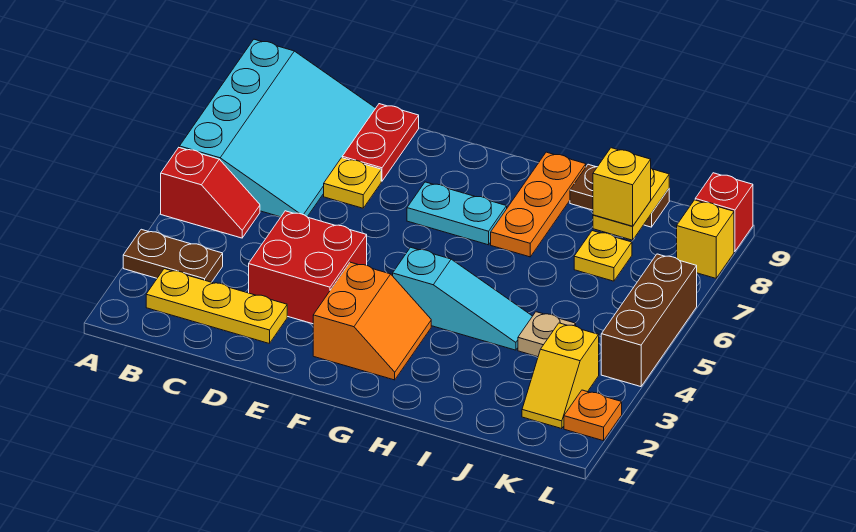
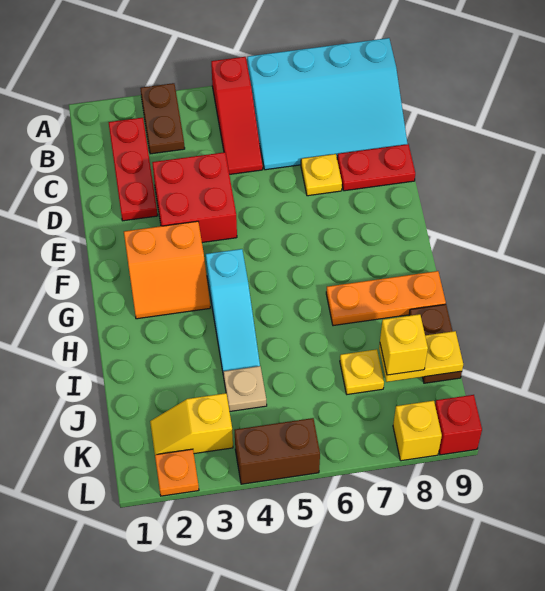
red 1x2 slope [161,148,260,238] -> red 1x3 slope [211,57,263,174]
yellow 1x3 plate [146,269,287,344] -> red 1x3 plate [109,118,158,221]
cyan 1x2 plate [407,182,507,245] -> none
brown 1x3 brick [601,254,697,387] -> brown 1x2 brick [235,418,320,484]

